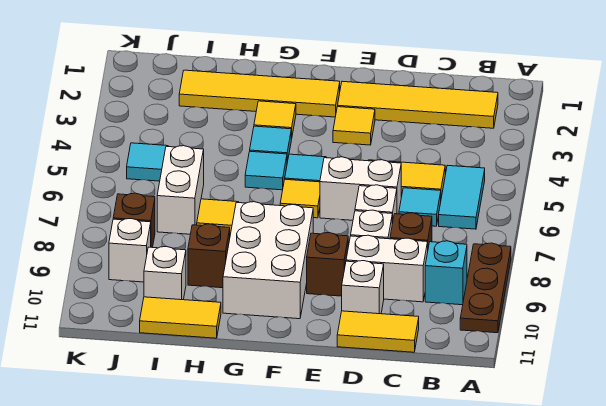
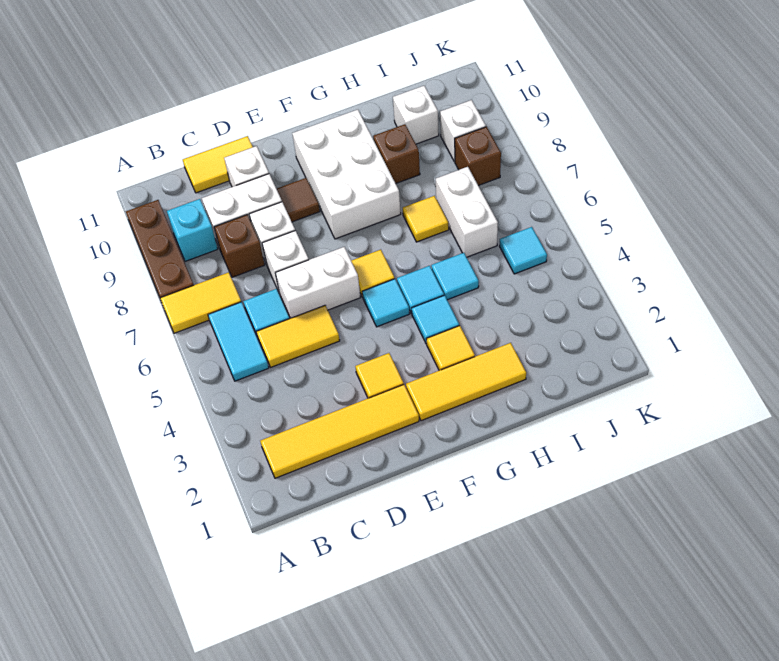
brown 1x1 brick [307,233,348,296] -> brown 1x1 tile [277,178,320,222]
yellow 1x4 tile [179,70,340,117] -> yellow 1x3 tile [406,343,526,421]
none -> cyan 1x1 tile [431,253,479,300]
yellow 1x2 tile [140,297,221,338] -> yellow 1x2 tile moved to [160,272,241,333]

